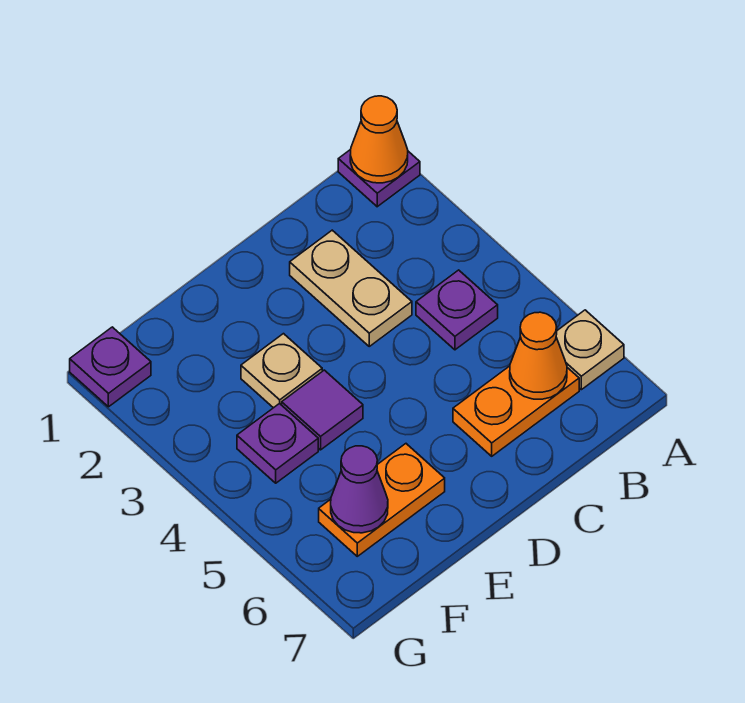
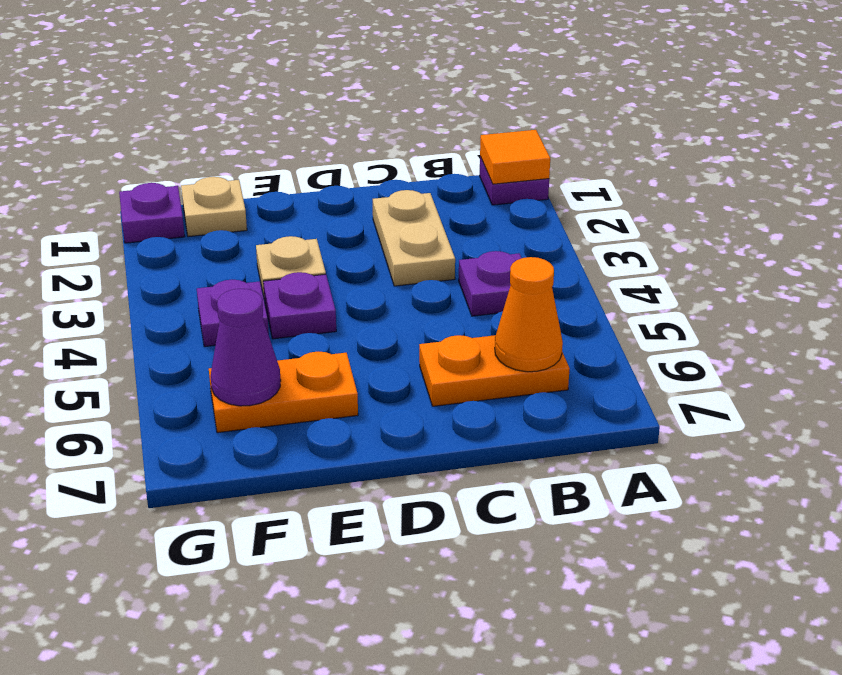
orange 1x1 cone [350,96,408,183] -> orange 1x1 tile [480,130,550,184]
tan 1x1 plate [556,310,624,390] -> tan 1x1 plate moved to [181,177,247,237]
purple 1x1 tile [282,370,363,450] -> purple 1x1 plate [263,272,336,339]

